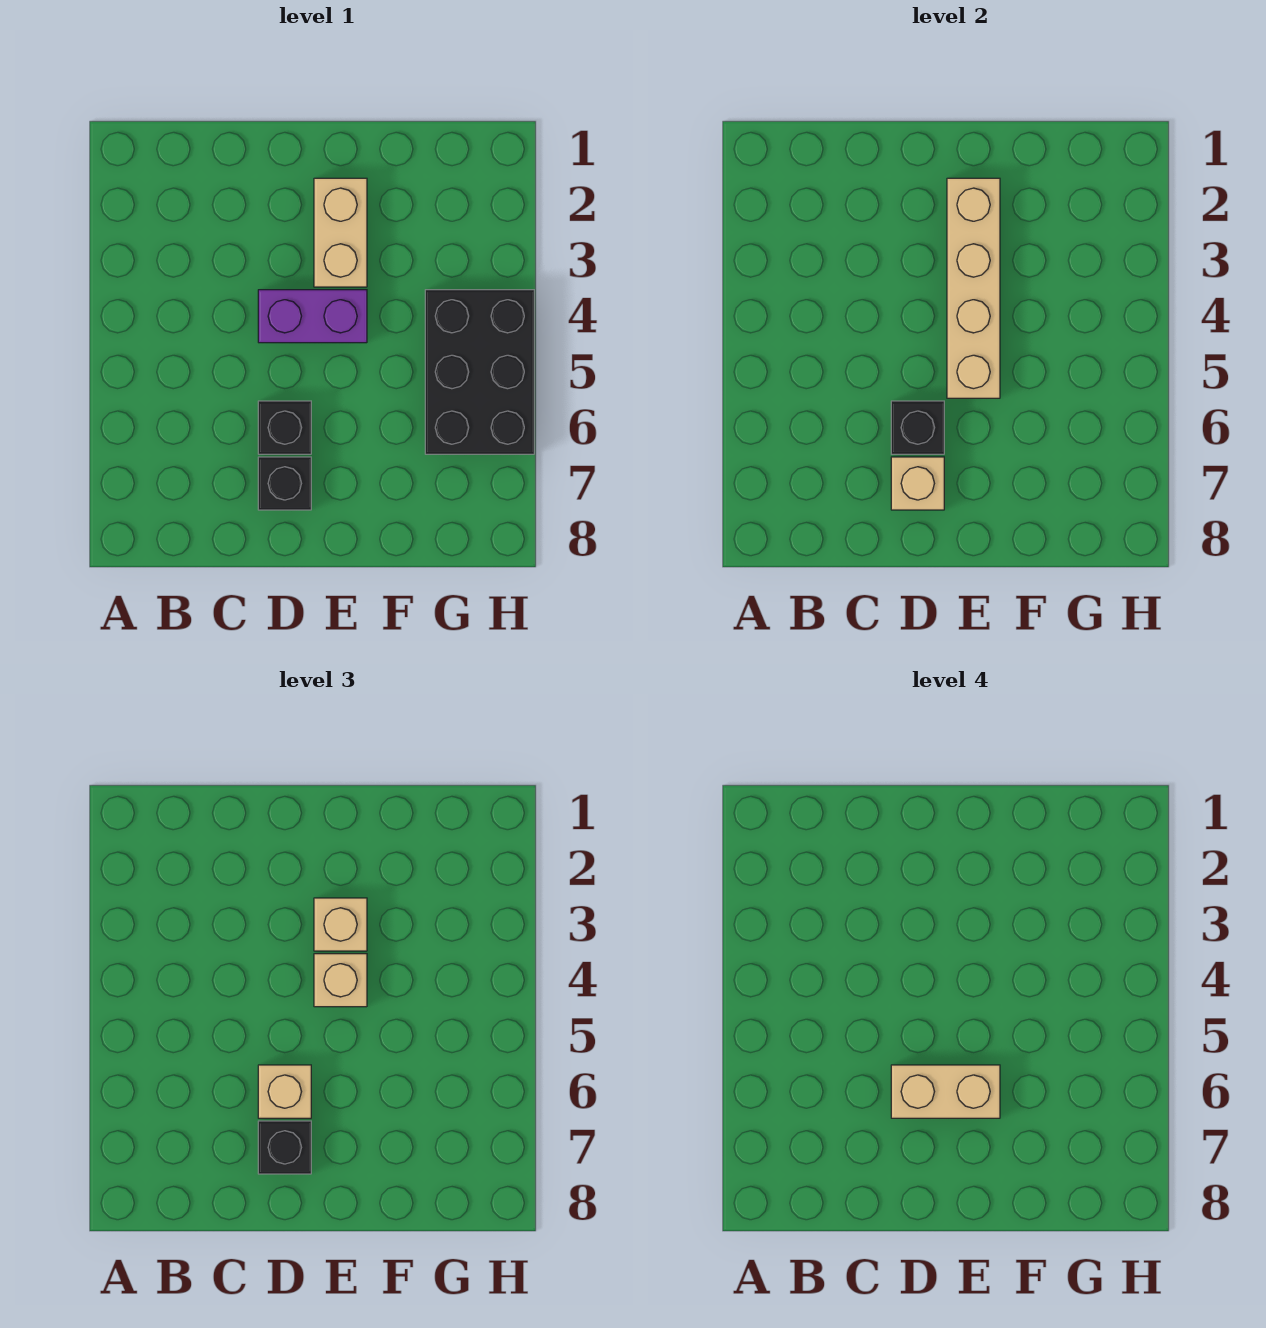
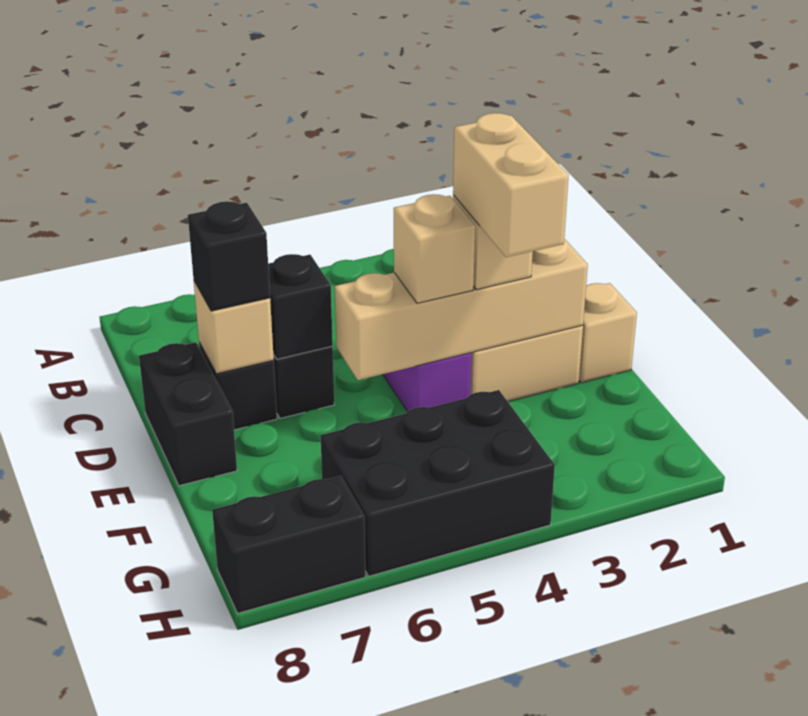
tan 1x1 brick [258,1065,311,1118] -> tan 1x1 brick moved to [579,283,637,383]
tan 1x2 brick [891,1065,1000,1118] -> tan 1x2 brick moved to [453,113,569,257]
none -> black 1x2 brick [139,342,237,486]
none -> black 1x2 brick [212,476,365,613]

